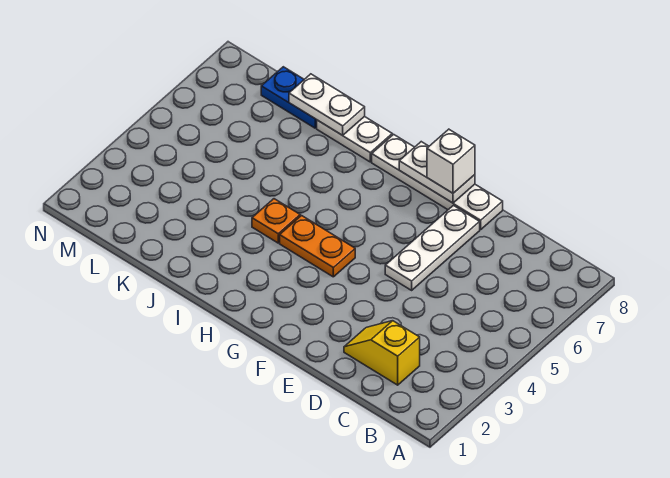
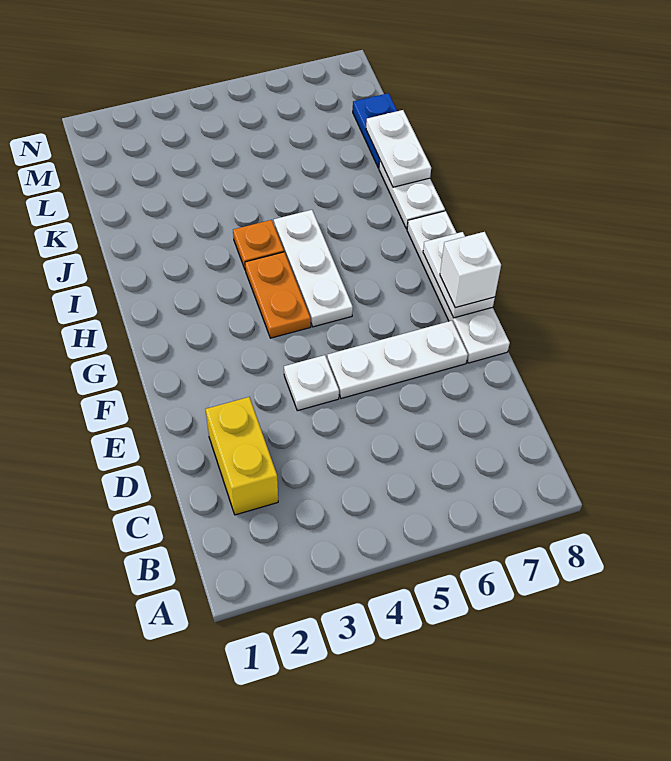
yellow 1x2 slope [344,321,420,385] -> yellow 1x2 brick [206,397,278,515]
none -> white 1x1 plate [284,355,339,411]
none -> white 1x3 plate [274,210,353,327]

